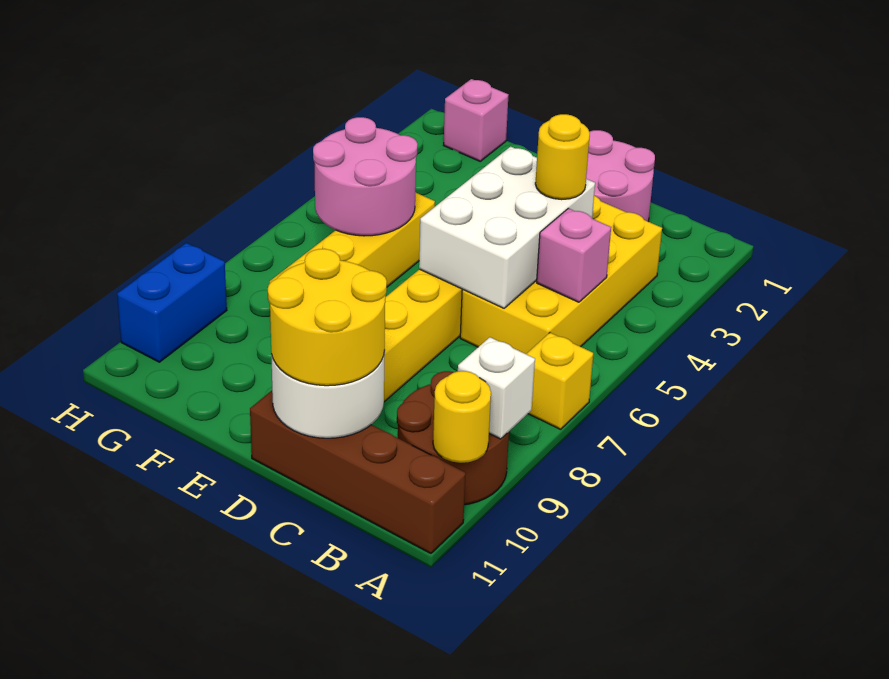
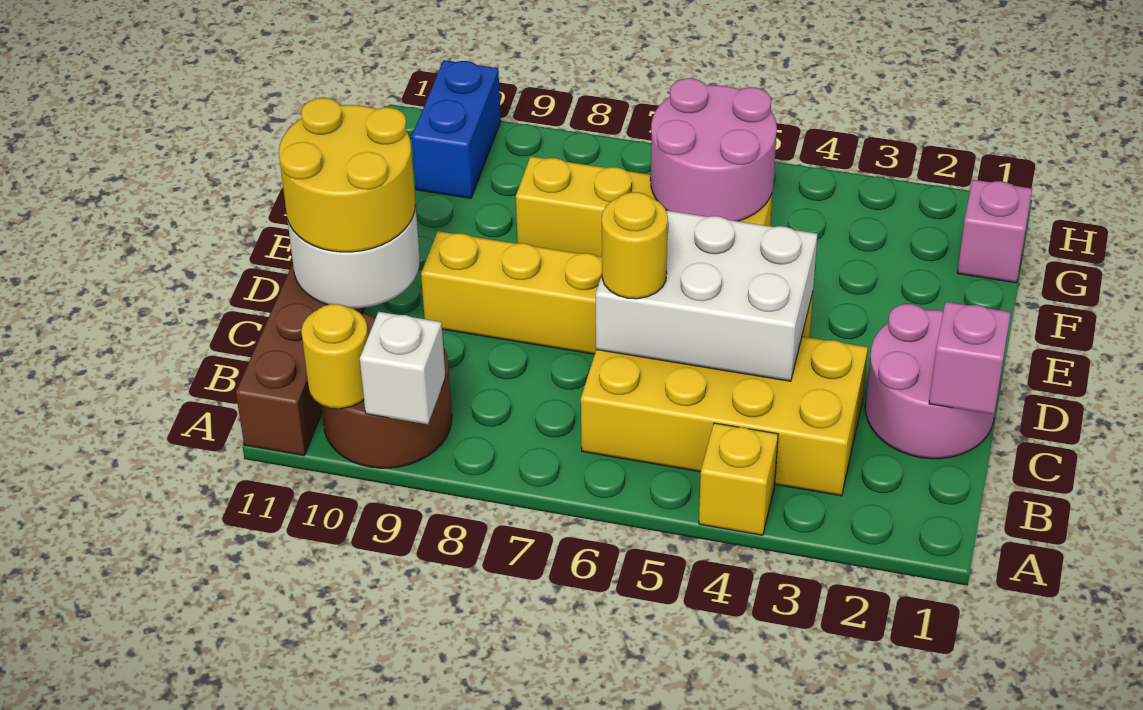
yellow 1x1 brick [527,333,593,429] -> yellow 1x1 brick moved to [699,423,778,535]
pink 1x1 brick [537,208,611,302] -> pink 1x1 brick moved to [929,302,1011,414]
yellow 1x1 round brick [535,114,590,200] -> yellow 1x1 round brick moved to [602,192,668,299]
blue 1x2 brick [117,243,227,362] -> blue 1x2 brick turned to [412,60,501,198]

